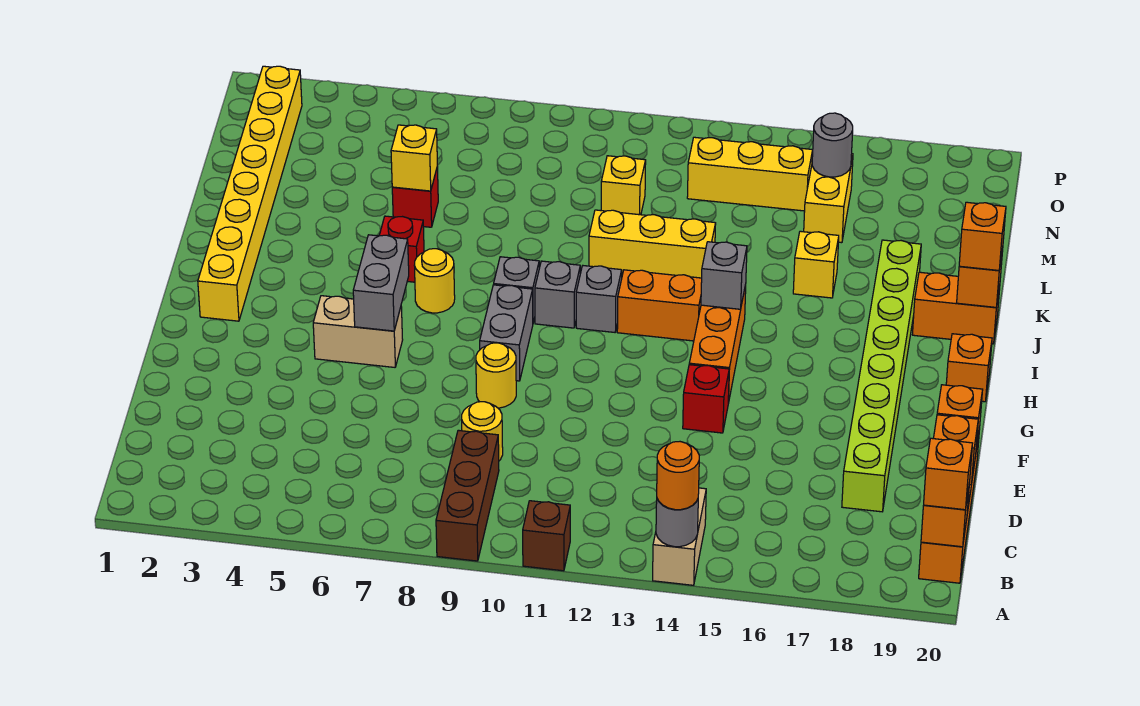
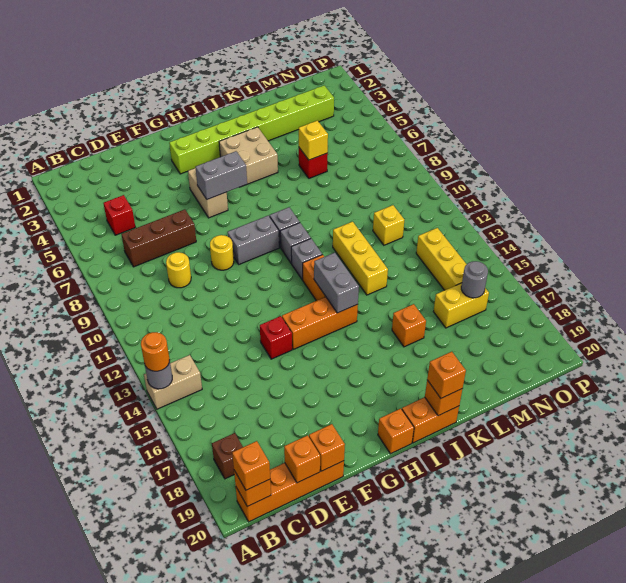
brown 1x3 brick [436,430,499,561] -> brown 1x3 brick moved to [121,209,196,267]
brown 1x1 brick [523,501,570,571] -> brown 1x1 brick moved to [212,433,243,479]
lime 1x8 brick [842,240,921,512] -> lime 1x8 brick moved to [169,86,334,174]
yellow 1x8 brick [198,66,302,321] -> none
none -> tan 2x2 brick [219,127,278,187]
yellow 1x1 round brick [414,249,455,313] -> none
grey 1x1 brick [701,242,747,309] -> grey 1x2 brick [314,253,359,313]
red 1x1 brick [379,216,424,282] -> red 1x1 brick moved to [104,195,135,235]
orange 1x2 brick [912,272,1000,344] -> orange 1x2 brick turned to [402,397,459,443]
yellow 1x1 brick [793,231,839,298] -> orange 1x1 brick [392,304,426,347]

